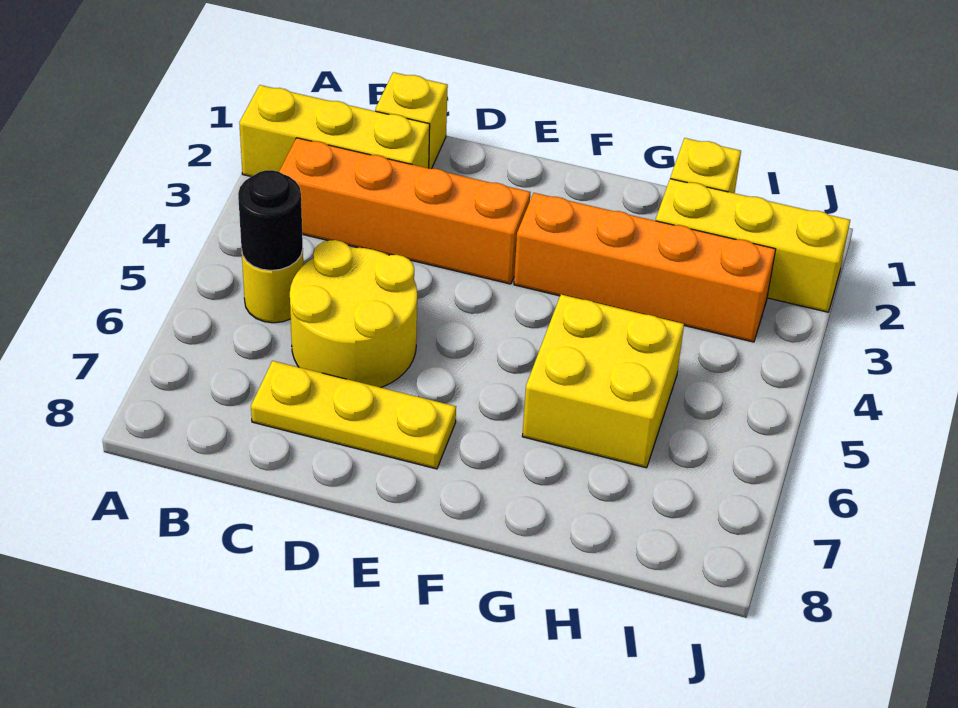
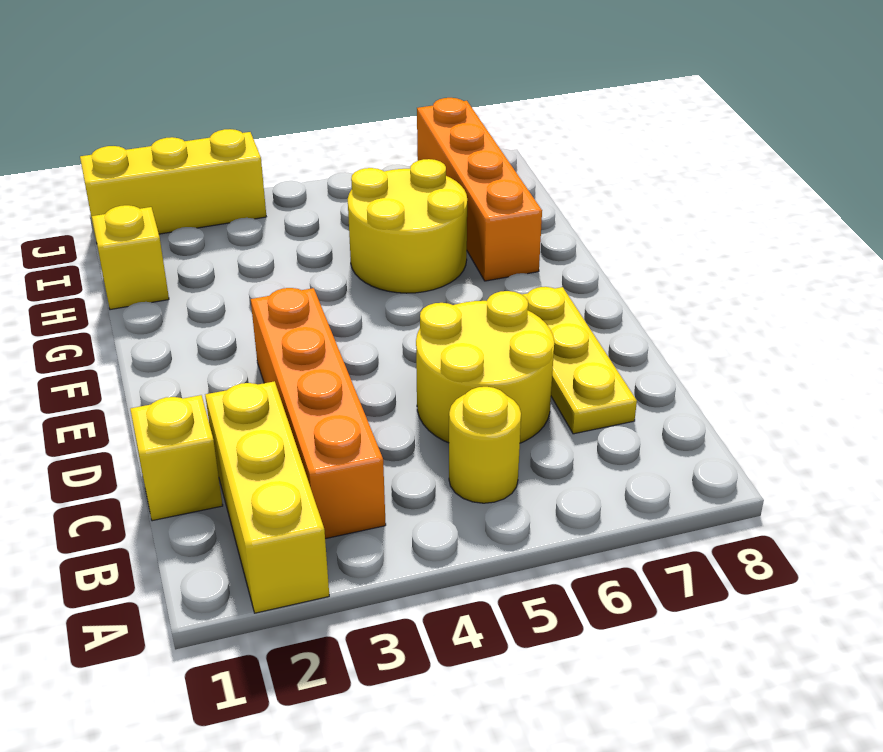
black 1x1 round brick [238,170,303,271] -> none
orange 1x4 brick [514,193,776,342] -> orange 1x4 brick moved to [417,98,542,281]
yellow 2x2 brick [522,295,684,468] -> yellow 2x2 round brick [348,159,467,293]
yellow 1x3 brick [656,179,850,312] -> yellow 1x3 brick turned to [80,129,266,243]

